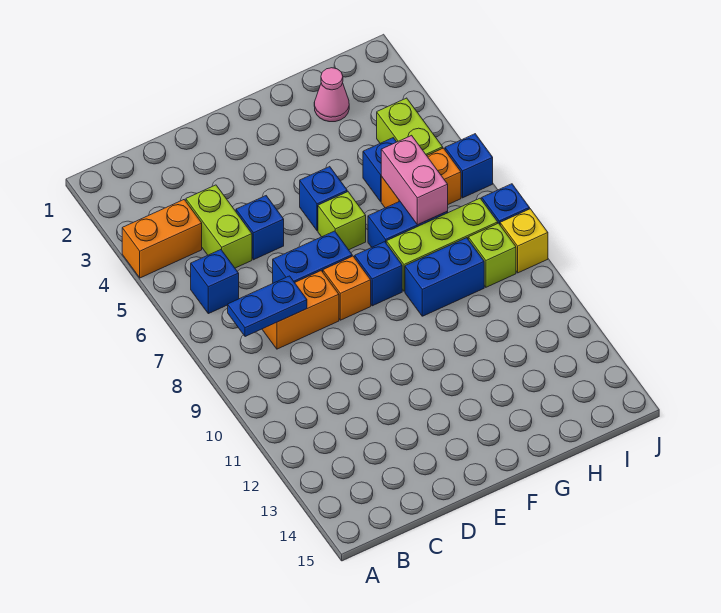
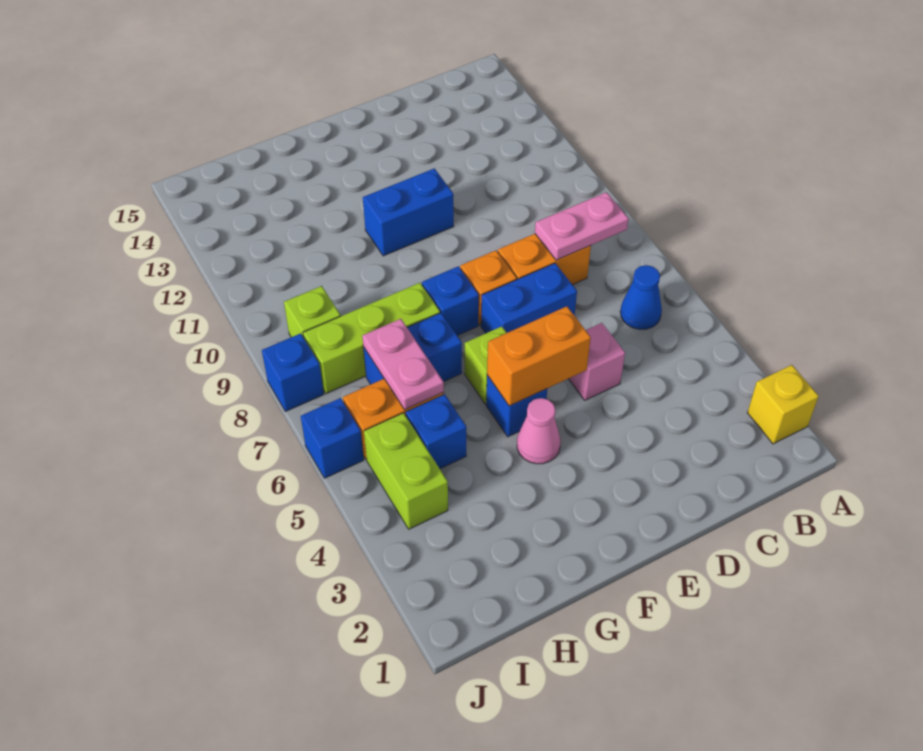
orange 1x2 brick [122,200,202,278] -> orange 1x2 brick moved to [487,306,591,406]
blue 1x1 brick [191,250,239,314] -> blue 1x1 cone [620,265,662,329]
blue 1x2 plate [228,276,307,337] -> pink 1x2 plate [535,192,629,260]
lime 1x2 brick [186,185,252,268] -> none
blue 1x1 brick [236,196,284,260] -> pink 1x1 brick [569,323,625,400]
blue 1x2 brick [405,238,484,316] -> blue 1x2 brick moved to [363,168,454,256]
pink 1x1 cone [314,68,349,122] -> pink 1x1 cone moved to [517,398,561,464]
pink 1x2 brick [381,135,448,225] -> pink 1x2 plate [362,319,444,410]
yellow 1x1 brick [500,209,548,273] -> yellow 1x1 brick moved to [747,365,819,444]

